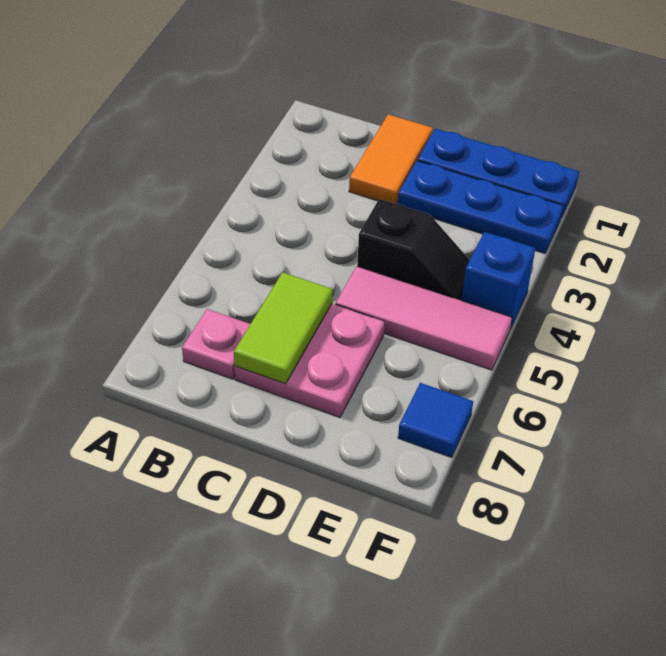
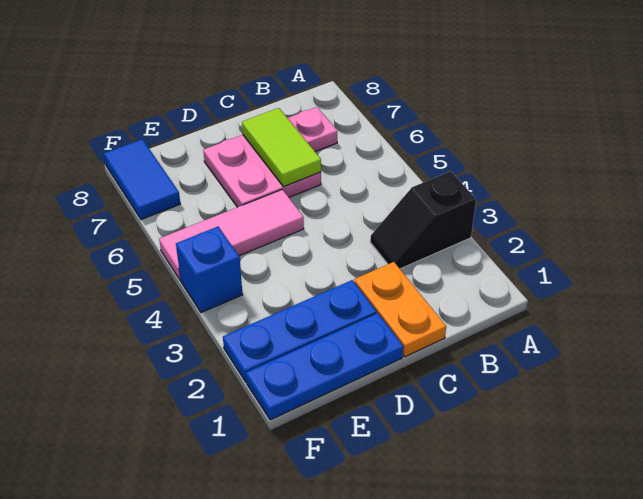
orange 1x2 tile [349,114,433,204] -> orange 1x2 plate [354,262,446,357]
black 1x2 slope [357,199,470,301] -> black 1x2 slope moved to [370,171,476,269]
blue 1x1 tile [398,383,473,457] -> blue 1x2 tile [104,139,180,220]

